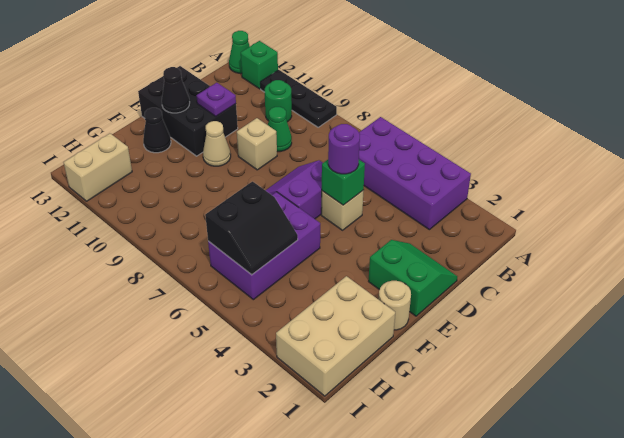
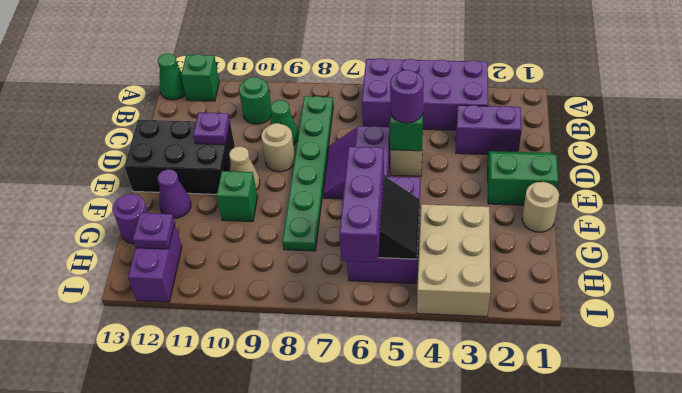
black 1x3 plate [260,70,337,127] -> none
none -> green 1x6 plate [282,96,333,251]
none -> purple 1x2 brick [456,105,522,154]
tan 1x1 brick [237,118,277,170] -> tan 1x1 round brick [261,123,295,172]
black 1x1 cone [162,67,190,113] -> none
none -> green 1x1 brick [217,171,257,222]
black 1x1 cone [143,108,171,153] -> purple 1x1 cone [158,169,191,218]
tan 2x3 brick [276,276,395,396] -> tan 2x3 brick moved to [417,204,490,317]
none -> purple 1x3 brick [339,147,384,262]
none -> purple 1x1 round brick [113,194,148,244]
tan 1x2 brick [64,133,132,201] -> purple 1x2 brick [128,224,182,302]
none -> purple 1x1 plate [133,213,175,249]

